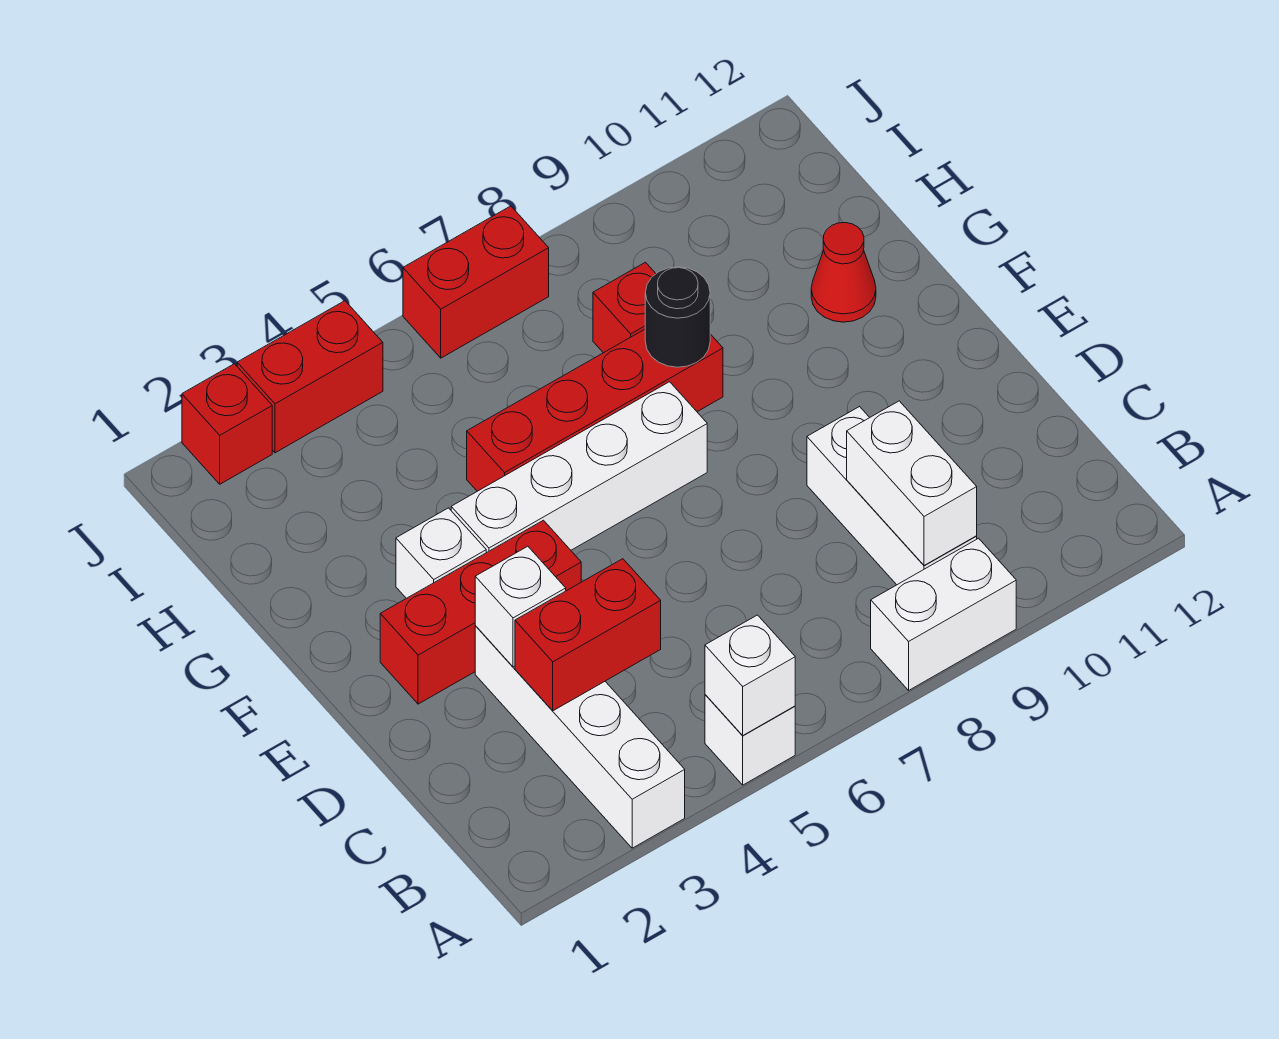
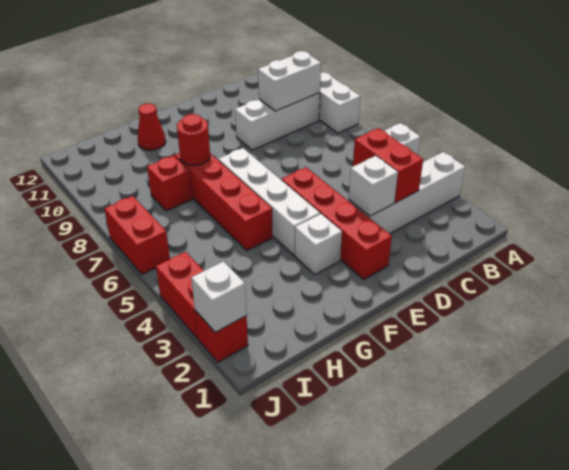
white 1x1 brick [705,615,795,736] -> white 1x1 brick moved to [191,261,246,332]
red 1x3 brick [380,520,581,704] -> red 1x4 brick [281,167,392,279]
black 1x1 round brick [645,267,710,367] -> red 1x1 round brick [177,114,210,166]

